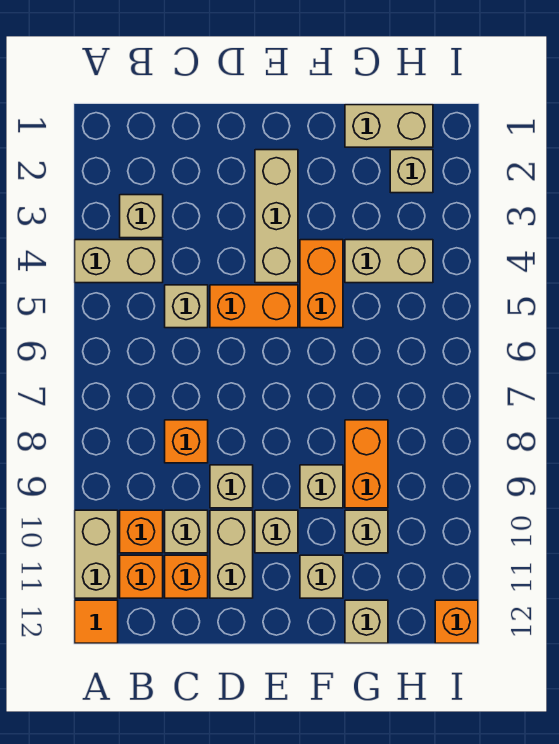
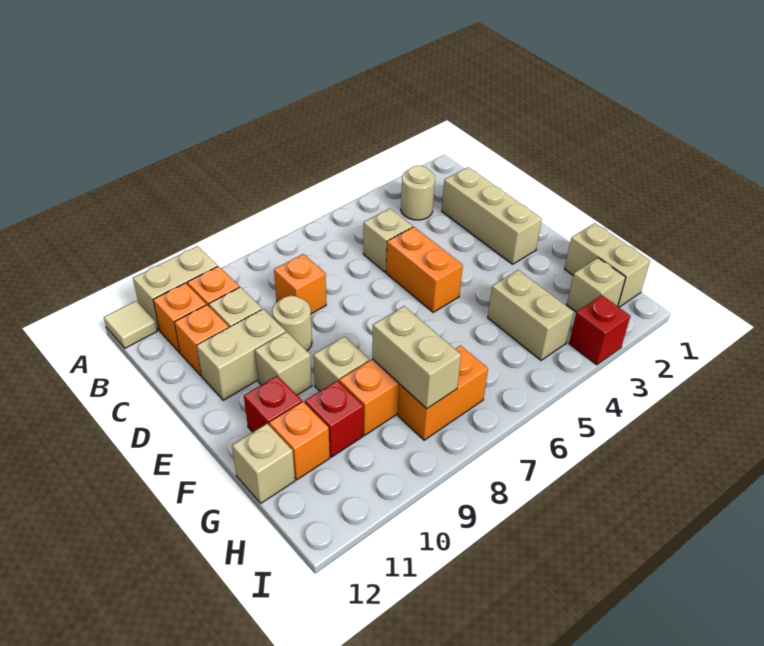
tan 1x2 brick [75,240,163,283] -> tan 1x2 brick moved to [372,306,461,409]
orange 1x1 tile [75,600,118,643] -> tan 1x1 tile [104,301,157,348]
tan 1x1 brick [120,195,163,238] -> tan 1x1 round brick [401,166,435,220]
tan 1x1 brick [210,465,253,508] -> tan 1x1 round brick [272,296,312,351]
tan 1x3 brick [255,150,298,283] -> tan 1x3 brick turned to [442,167,542,264]
orange 1x2 brick [300,240,343,328] -> orange 1x2 brick moved to [398,345,488,440]
tan 1x1 brick [300,555,343,598] -> red 1x1 brick [244,376,302,432]
tan 1x1 brick [345,510,388,553] -> red 1x1 brick [305,381,363,457]
none -> red 1x1 brick [569,295,630,365]
orange 1x1 brick [435,600,478,643] -> orange 1x1 brick moved to [269,402,330,480]

